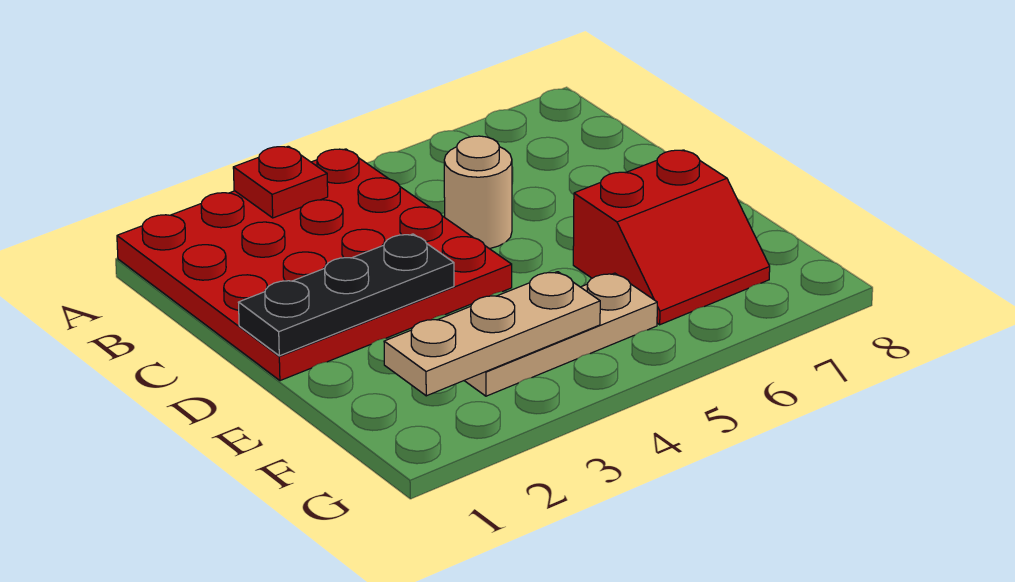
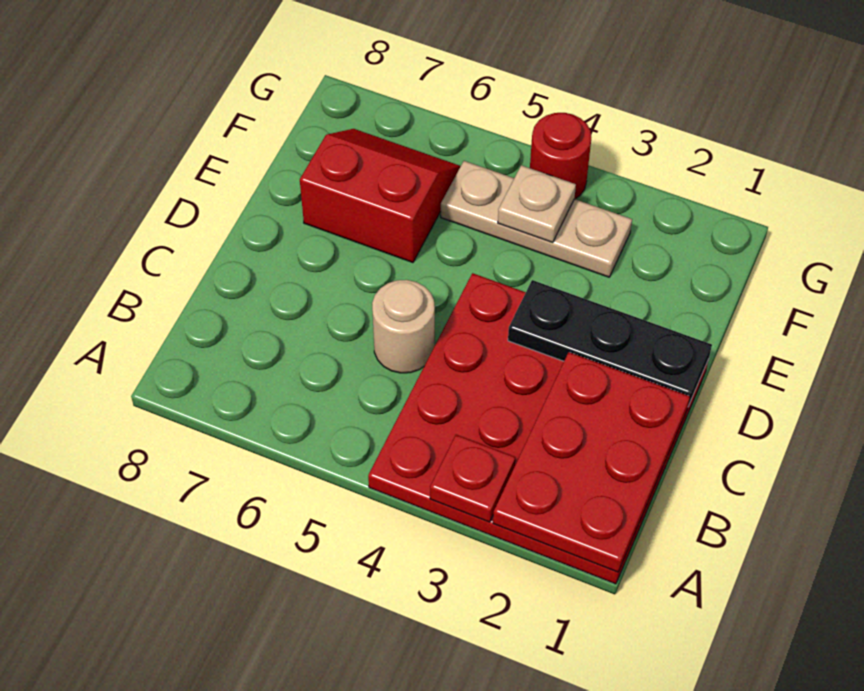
none -> red 2x3 plate [493,352,690,572]
tan 1x3 plate [384,272,600,396] -> tan 1x1 plate [498,165,576,243]
none -> red 1x1 round brick [530,113,591,199]

